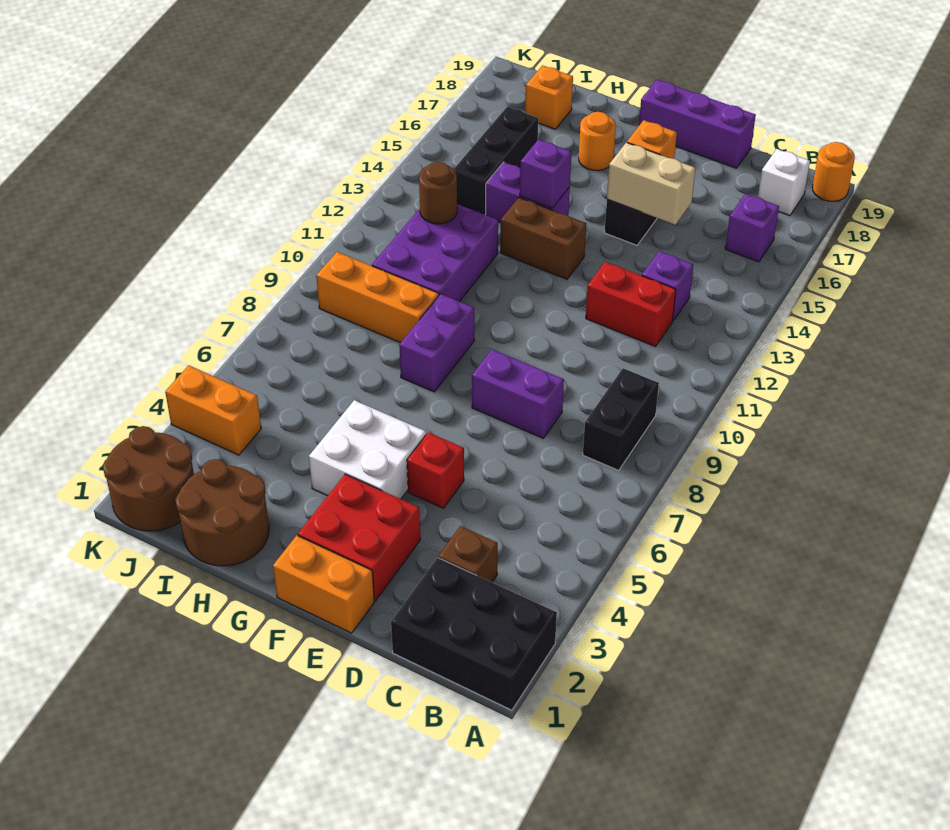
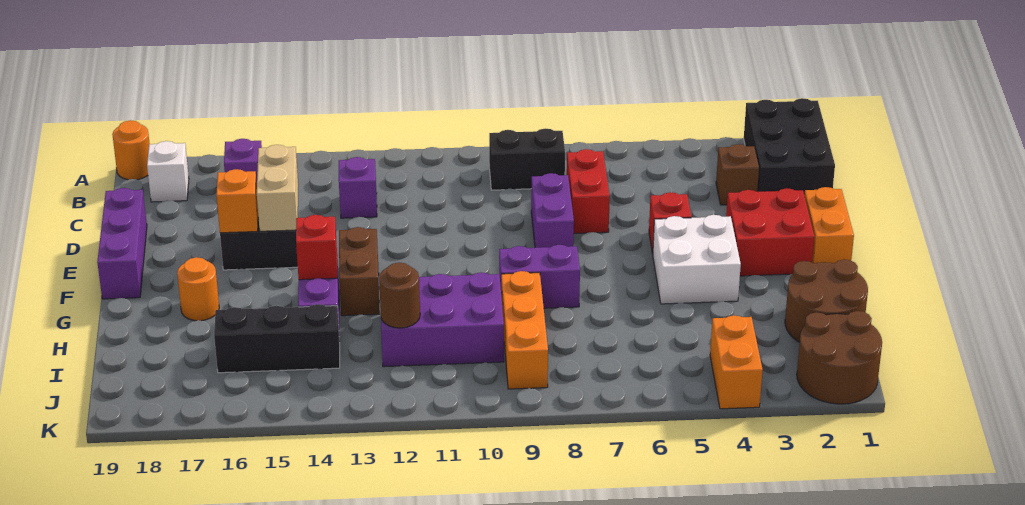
red 1x2 brick [586,262,676,347] -> red 1x2 brick moved to [567,149,610,234]
purple 1x1 brick [520,139,571,208] -> red 1x1 brick [296,215,337,280]
orange 1x1 brick [525,65,573,129] -> none

